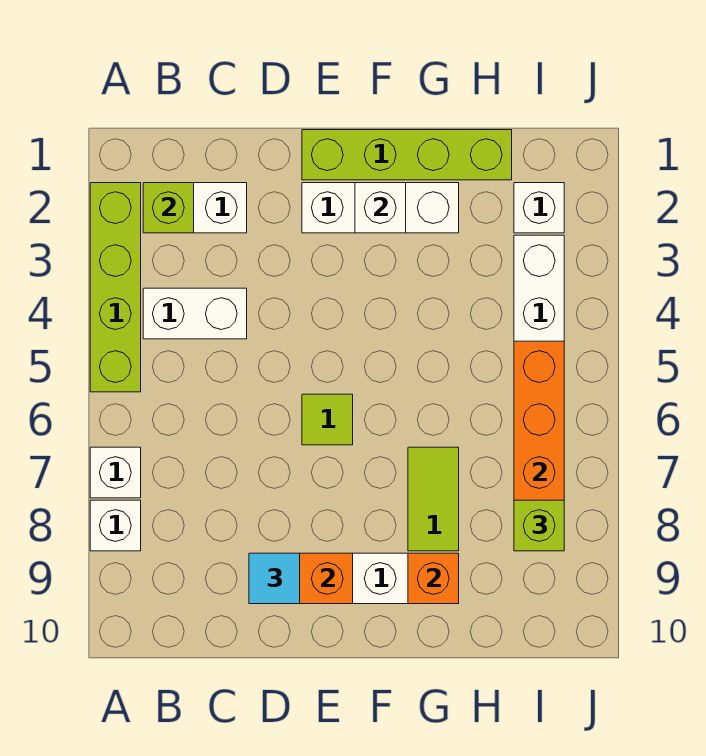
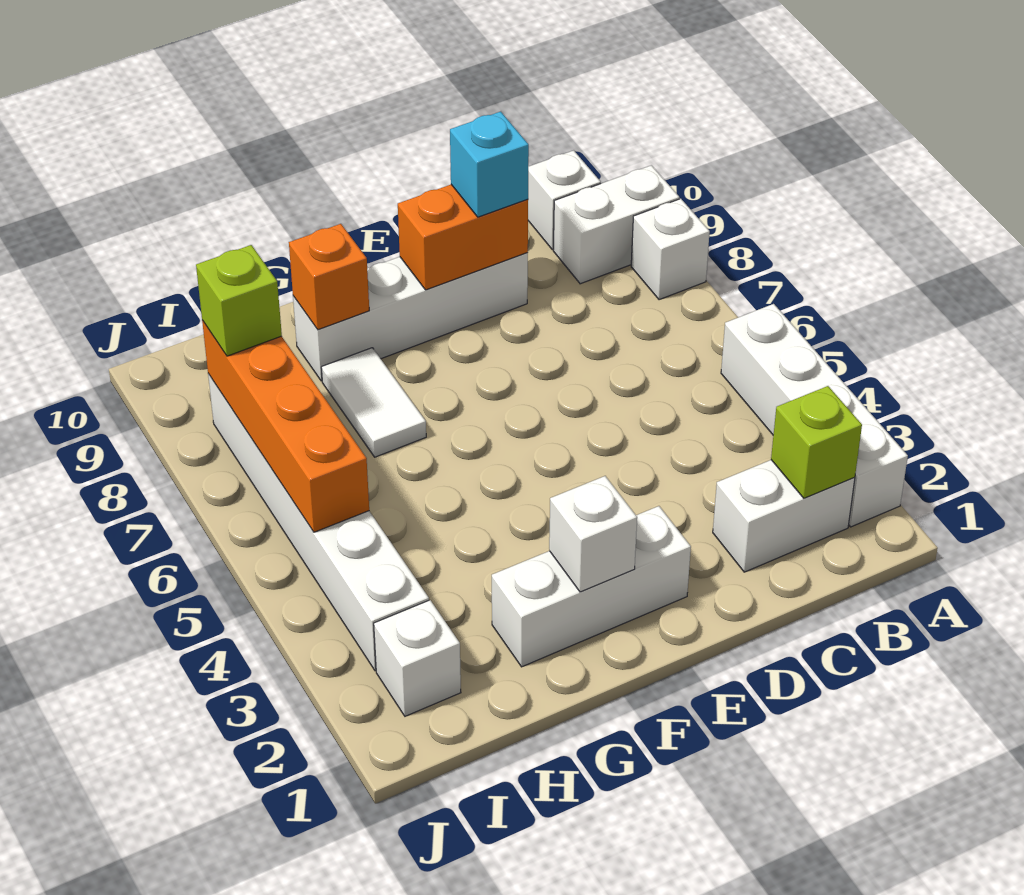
lime 1x4 brick [90,183,141,392] -> white 1x4 brick [721,304,908,527]
white 1x1 brick [90,447,141,498] -> white 1x1 brick moved to [528,150,601,250]
white 1x2 brick [143,288,247,339] -> white 1x2 brick moved to [553,165,680,284]
cyan 1x1 tile [249,553,300,604] -> cyan 1x1 brick [450,112,529,217]
lime 1x4 brick [302,130,512,180] -> none
lime 1x1 tile [302,394,353,445] -> none
lime 1x2 tile [408,447,459,551] -> white 1x2 tile [321,348,426,457]

